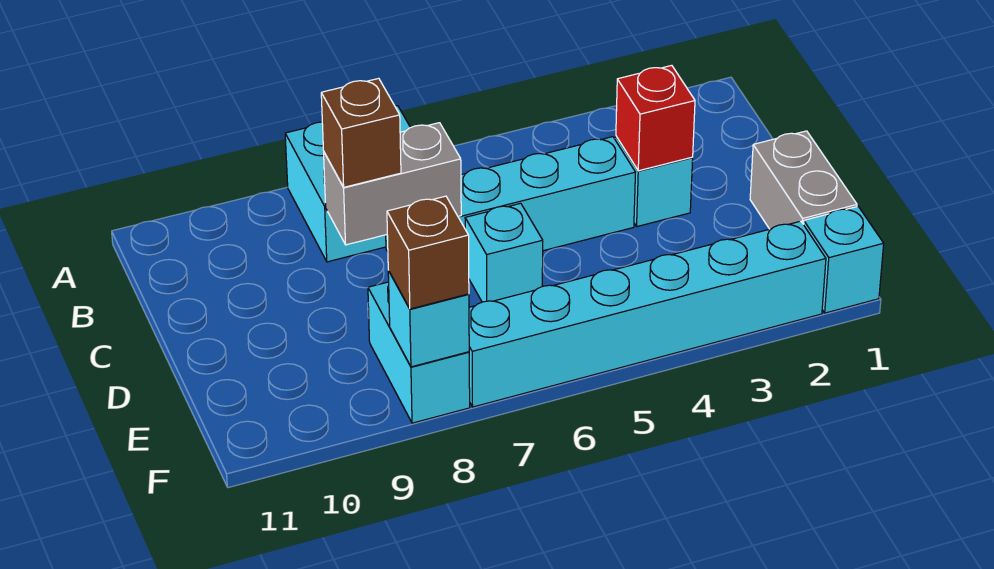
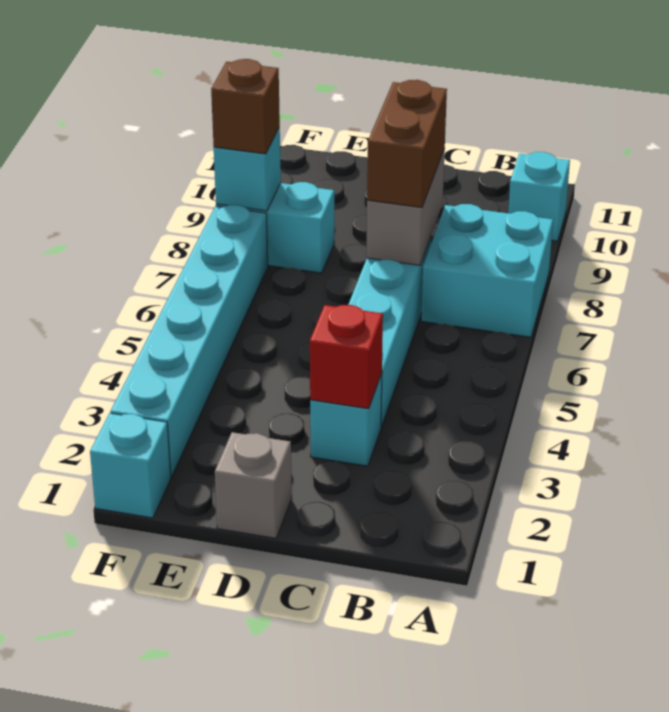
brown 1x1 brick [321,78,401,187] -> brown 1x2 brick [367,80,447,208]
grey 1x2 brick [750,131,857,229] -> grey 1x1 brick [215,432,292,538]
cyan 1x1 brick [465,203,543,302] -> cyan 1x1 brick moved to [508,152,570,241]

